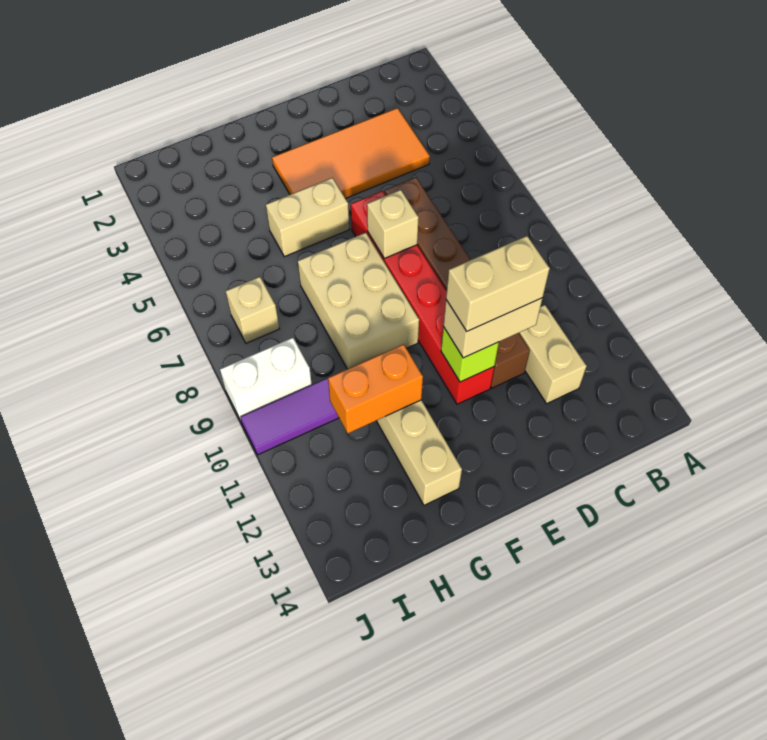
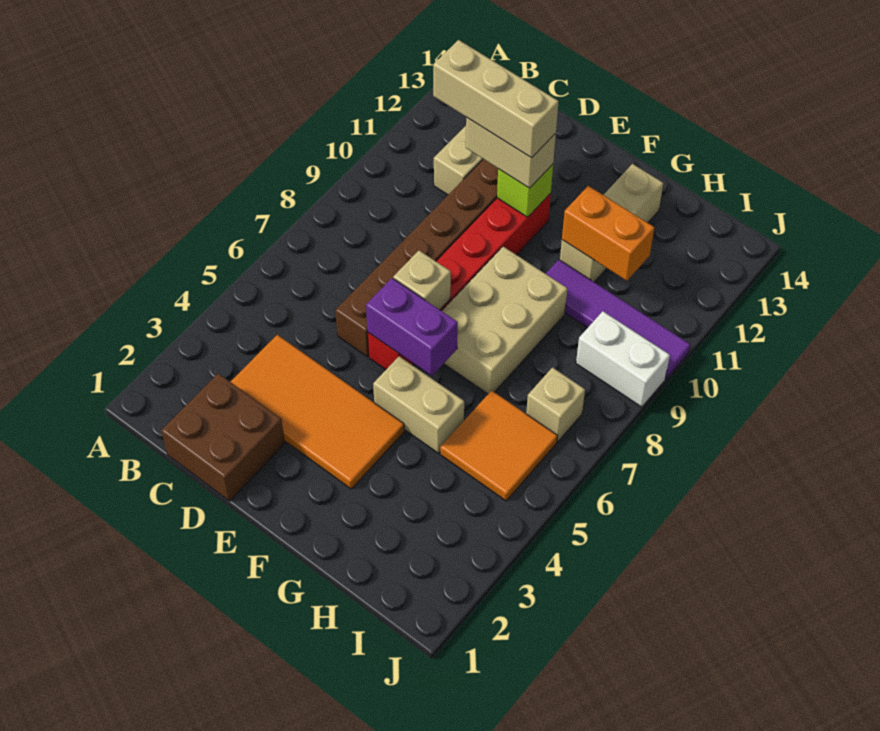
none -> brown 2x2 brick [161,373,285,501]
tan 1x2 brick [446,236,550,331] -> tan 1x3 brick [433,40,559,158]
none -> purple 1x2 brick [366,278,458,376]
none -> orange 2x2 tile [440,391,557,501]

